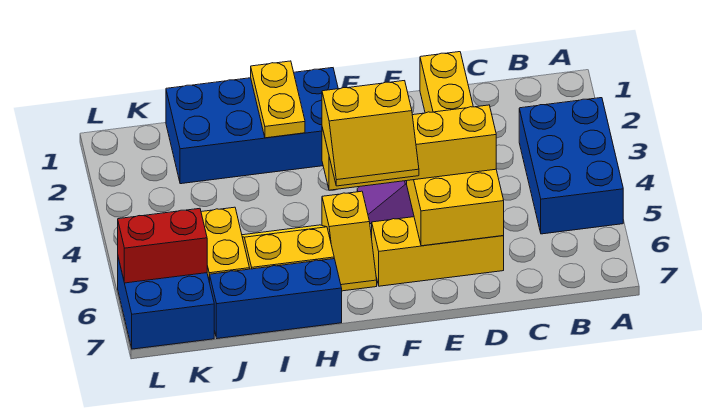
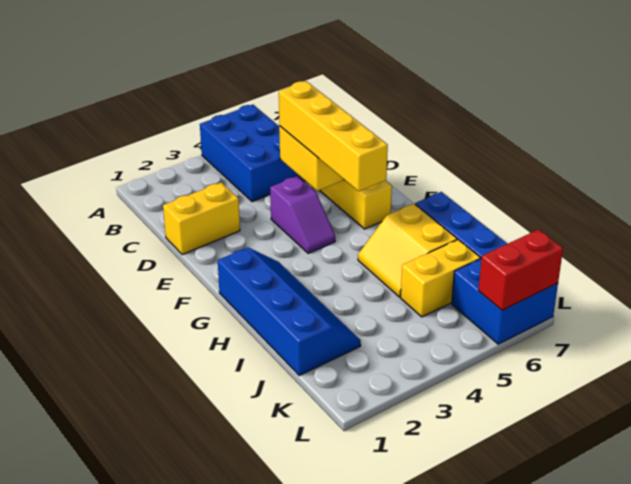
blue 2x3 brick [519,98,623,234] -> blue 2x3 brick turned to [200,105,305,202]
yellow 2x2 slope [322,81,419,186] -> none
blue 2x4 brick [166,68,338,184] -> blue 2x4 slope [218,247,361,375]
yellow 1x2 slope [322,191,377,291] -> none
yellow 1x2 plate [251,61,305,138] -> none
red 1x2 brick [118,208,207,283] -> red 1x2 brick turned to [478,230,563,310]

